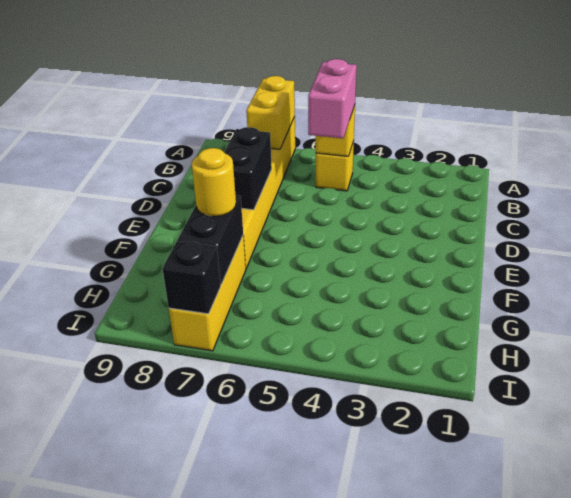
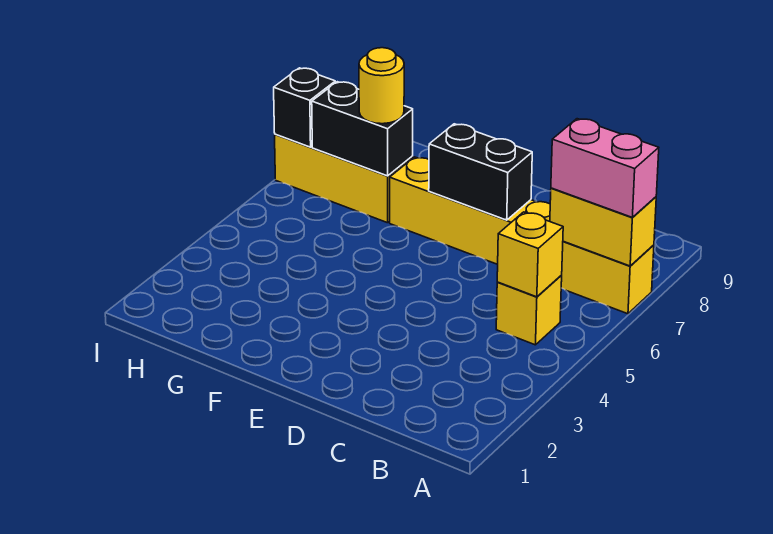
pink 1x2 brick [308,59,357,138] -> pink 1x2 brick moved to [551,119,659,218]

